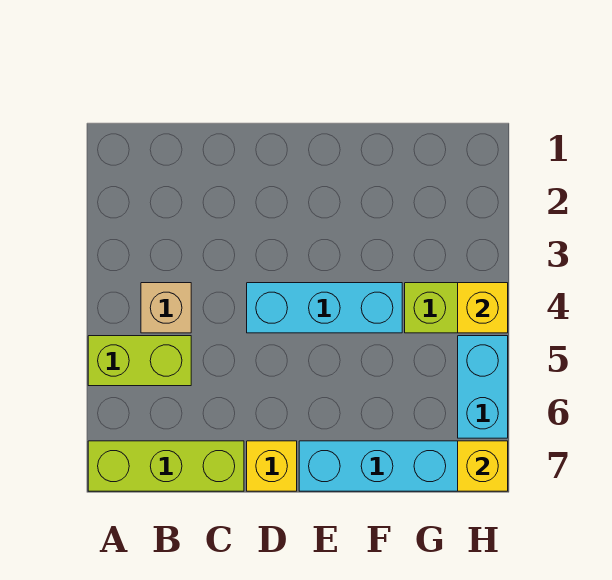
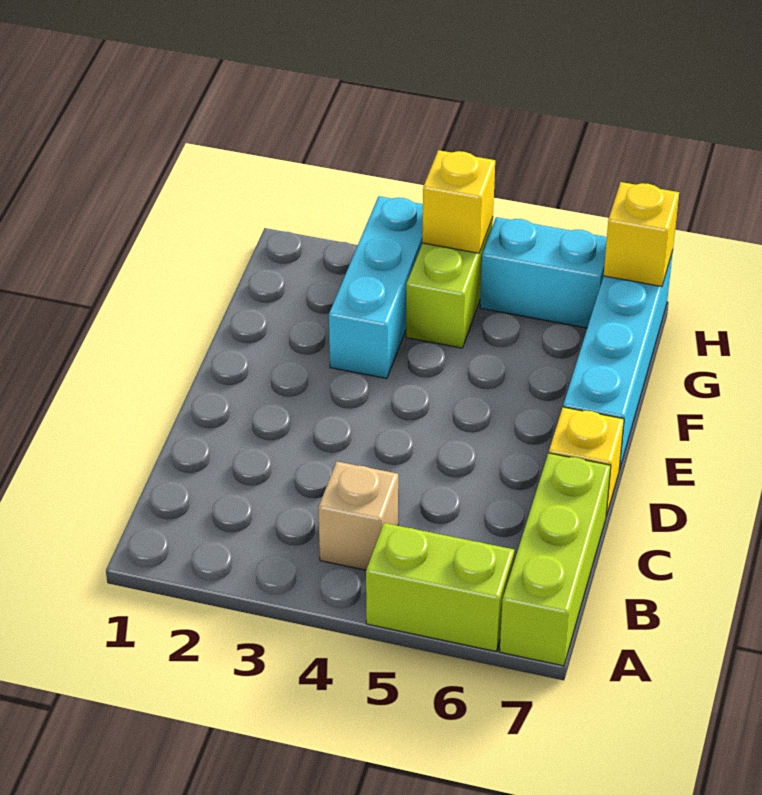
lime 1x2 brick [88,336,191,386] -> lime 1x2 brick turned to [366,523,514,651]
cyan 1x3 brick [247,283,402,333] -> cyan 1x3 brick moved to [329,196,423,378]

